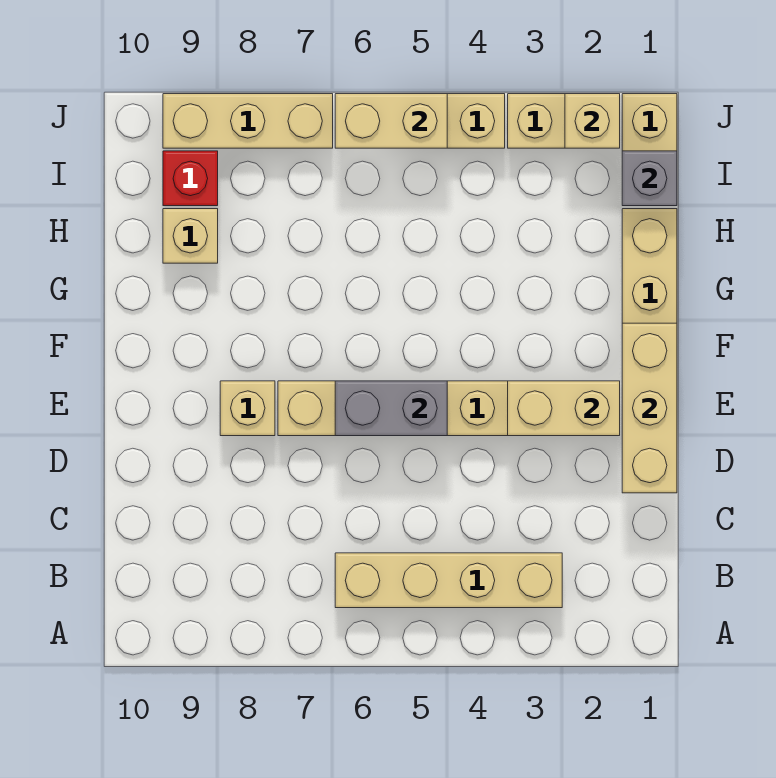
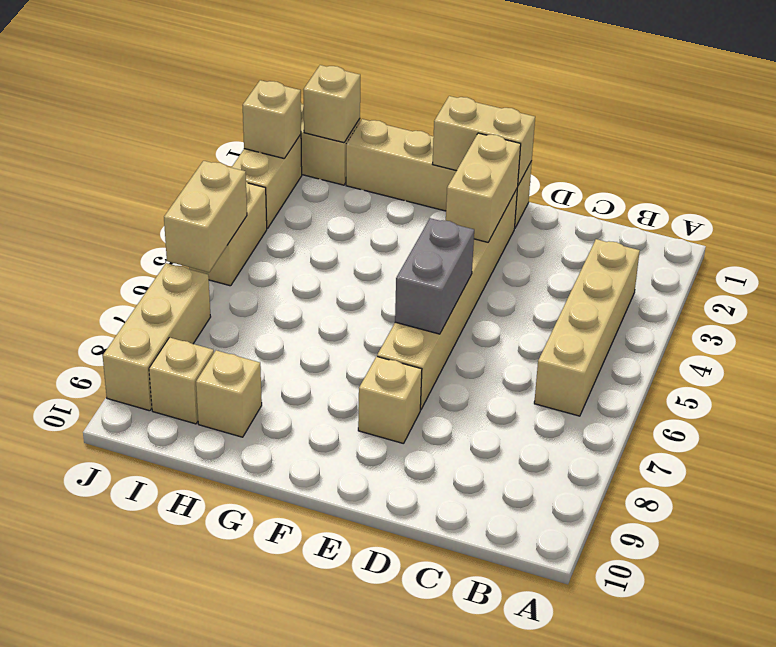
tan 1x3 brick [622,323,677,493] -> tan 1x2 brick [433,96,535,185]
grey 1x1 brick [622,151,677,206] -> tan 1x1 brick [303,65,360,143]
red 1x1 brick [163,151,218,206] -> tan 1x1 brick [149,337,214,424]

